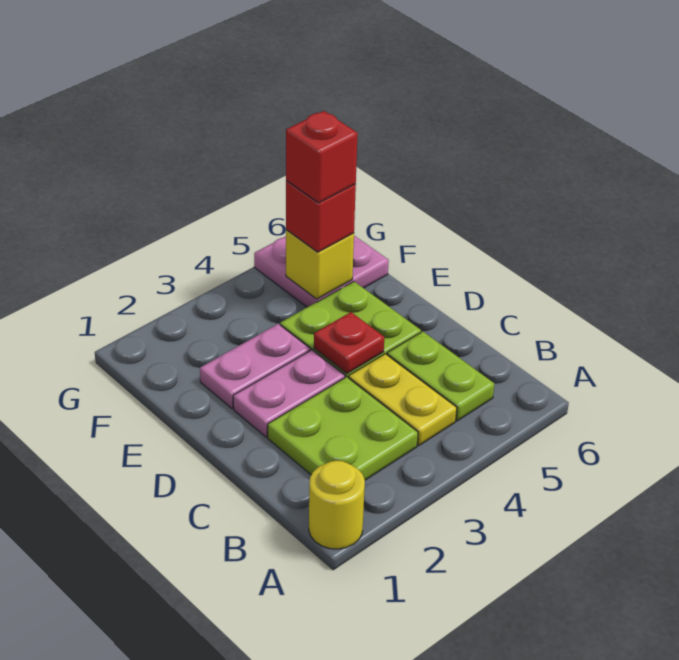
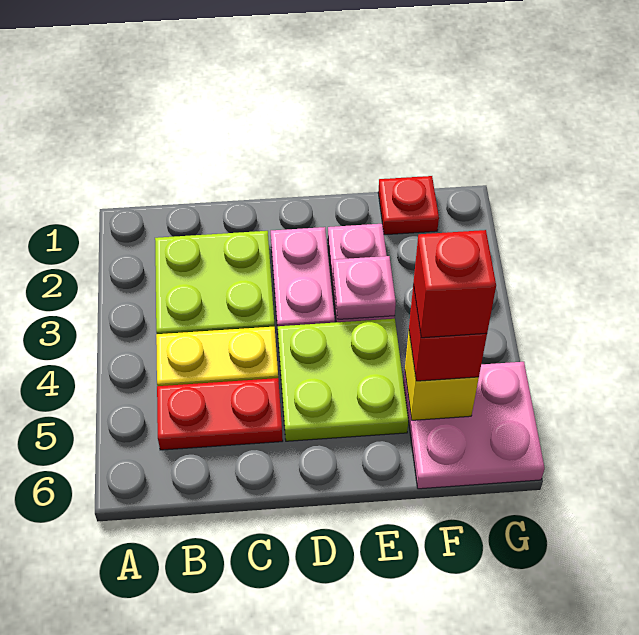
yellow 1x1 round brick [309,461,365,549] -> none
lime 1x2 plate [387,331,494,421] -> red 1x2 plate [157,378,283,450]
red 1x1 plate [314,312,384,373] -> red 1x1 plate moved to [378,176,439,235]
none -> pink 1x1 plate [333,256,396,319]

